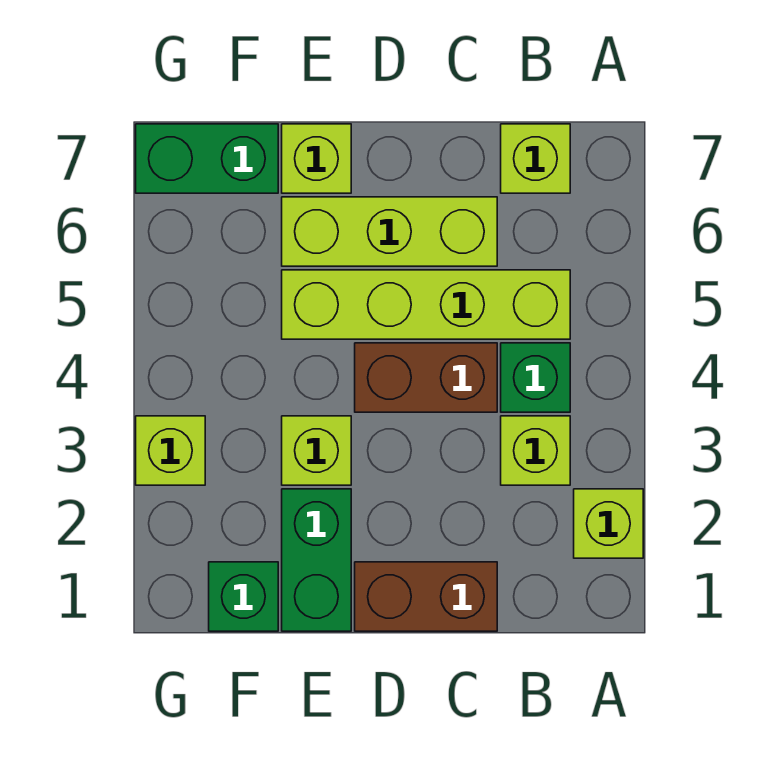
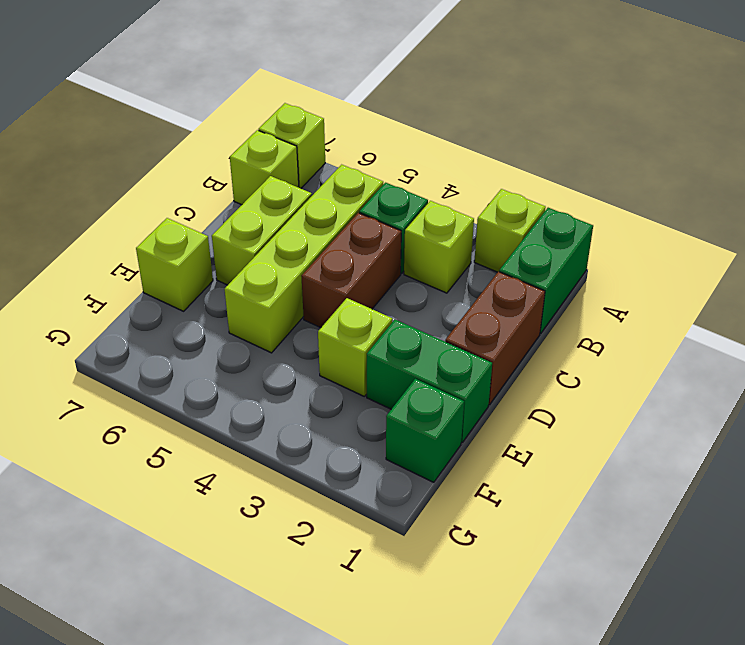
lime 1x3 brick [282,197,497,266] -> lime 1x2 brick [212,176,312,285]
green 1x2 brick [136,124,278,193] -> green 1x2 brick moved to [499,208,593,334]
lime 1x1 brick [136,416,205,485] -> lime 1x1 brick moved to [258,103,325,188]

